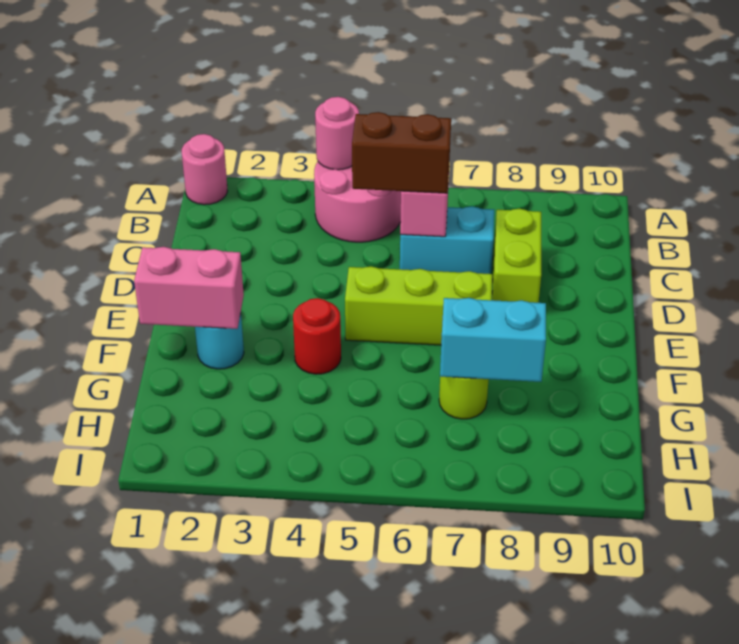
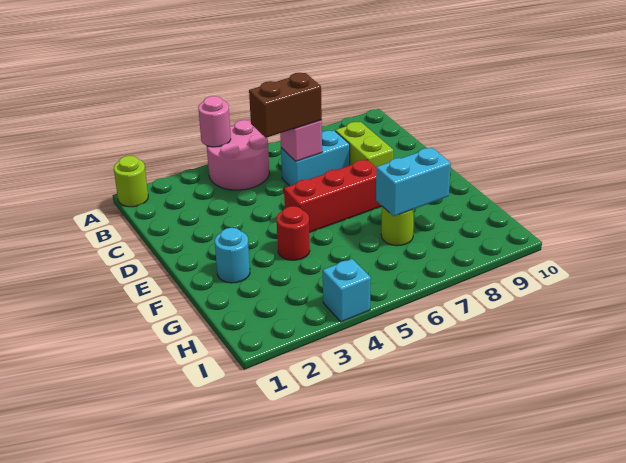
pink 1x1 round brick [182,134,228,205] -> lime 1x1 round brick [114,156,148,207]
lime 1x3 brick [345,266,492,345] -> red 1x3 brick [284,160,381,233]
pink 1x2 brick [134,247,244,329] -> none
none -> cyan 1x1 brick [323,259,371,322]

